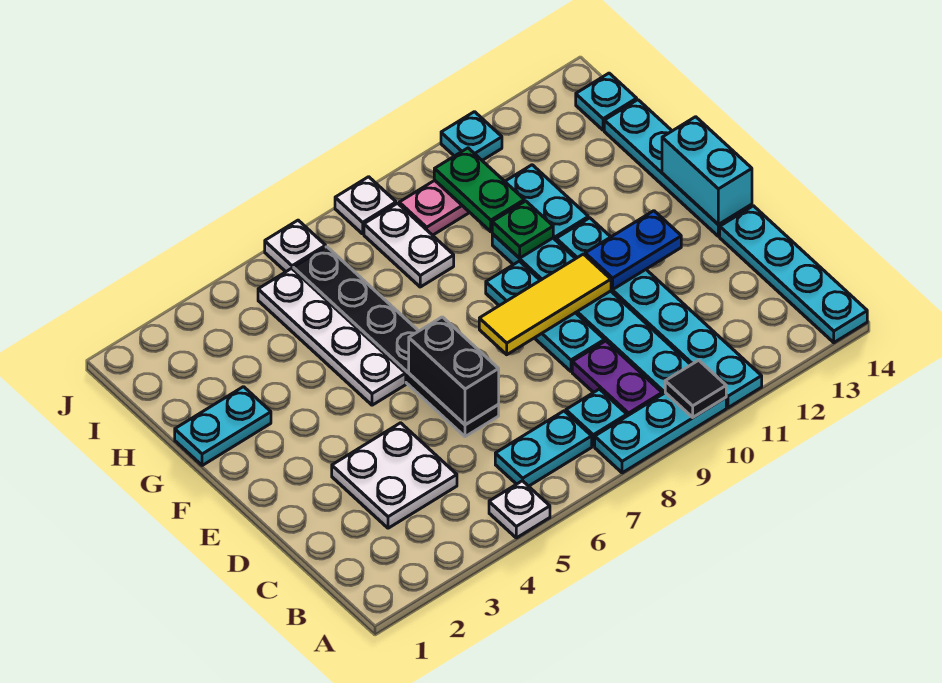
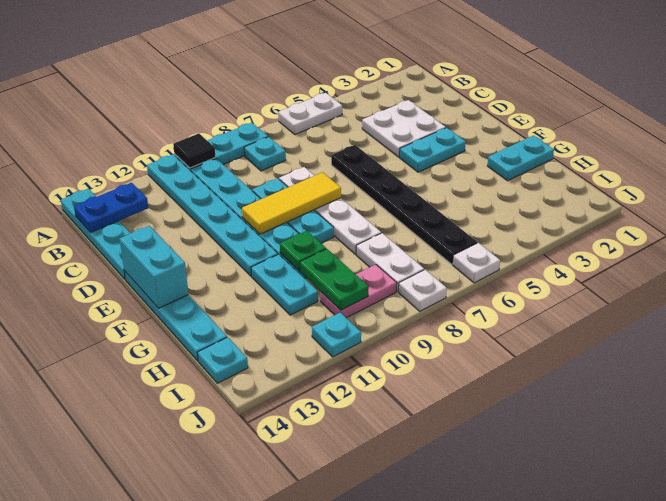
white 1x1 plate [489,481,550,538] -> white 1x2 plate [278,93,342,134]
cyan 1x2 plate [495,411,592,486] -> cyan 1x2 plate moved to [400,128,466,172]
purple 1x2 plate [572,341,662,416] -> none
black 1x2 brick [409,317,499,425] -> none
blue 1x2 plate [585,211,681,290] -> blue 1x2 plate moved to [74,183,148,233]
white 1x4 plate [258,268,406,405] -> white 1x4 plate moved to [279,167,381,254]

